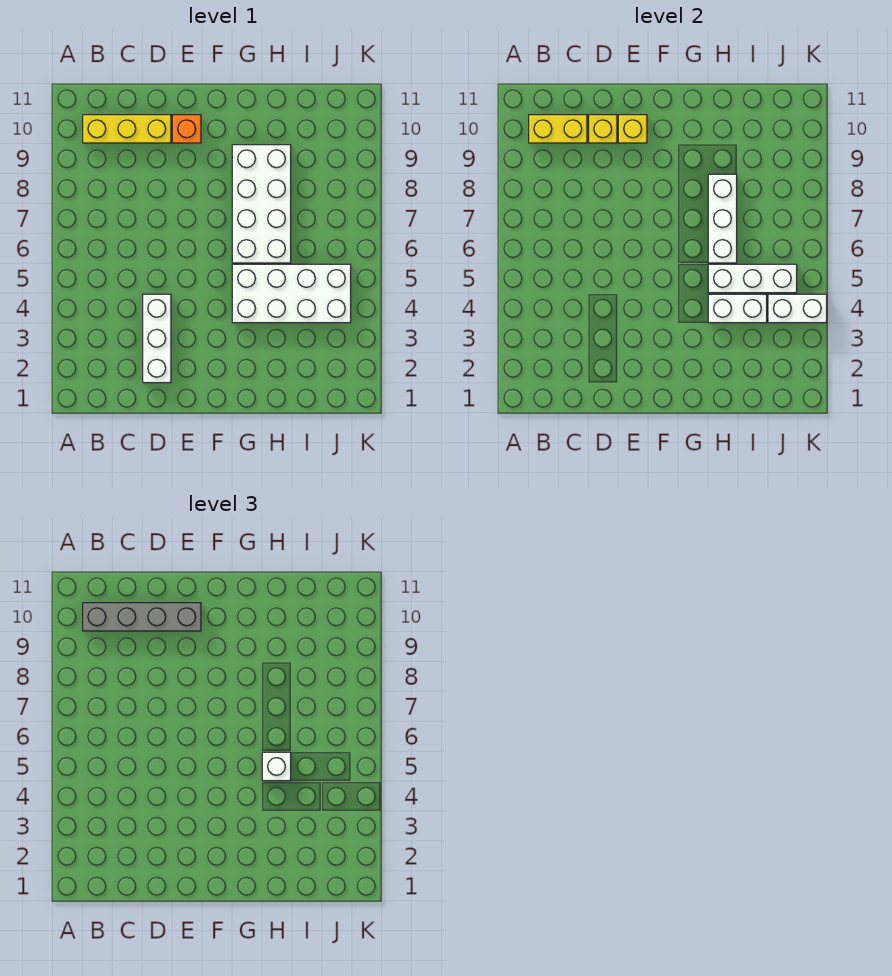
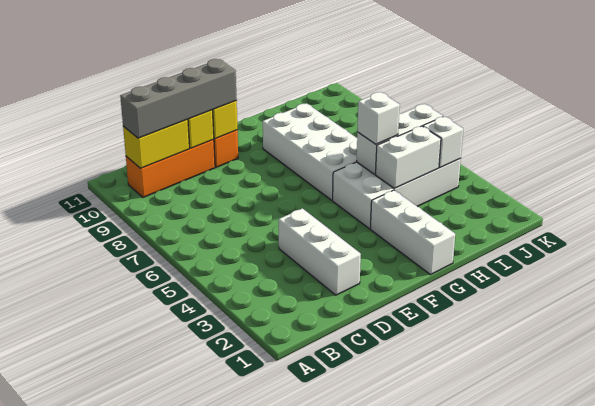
yellow 1x3 brick [83,115,171,143] -> orange 1x3 brick [126,140,215,197]
white 1x3 brick [708,174,737,263] -> white 1x3 brick moved to [370,190,455,275]
white 1x2 brick [768,294,827,323] -> white 1x1 brick [423,117,463,168]

